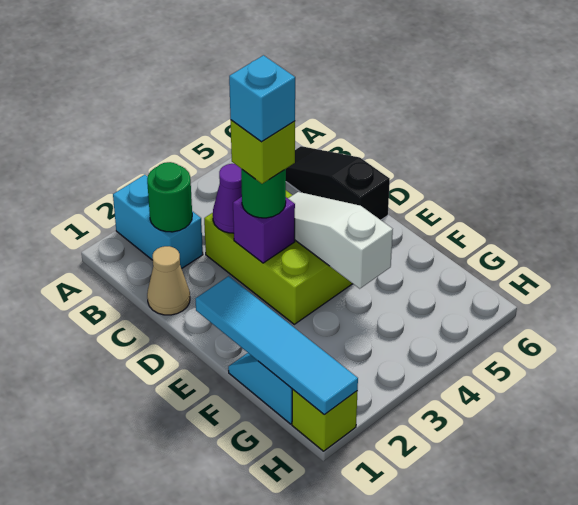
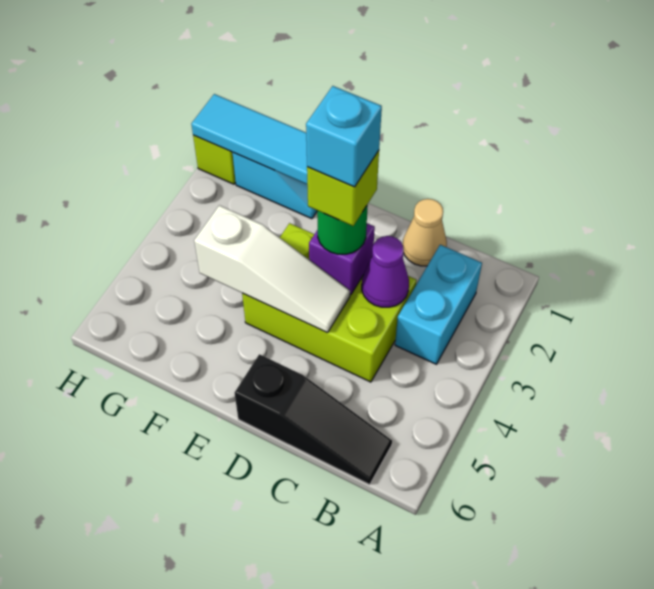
cyan 1x2 brick [113,175,203,269] -> cyan 1x2 brick turned to [395,245,482,364]
green 1x1 round brick [147,162,192,232] -> none

